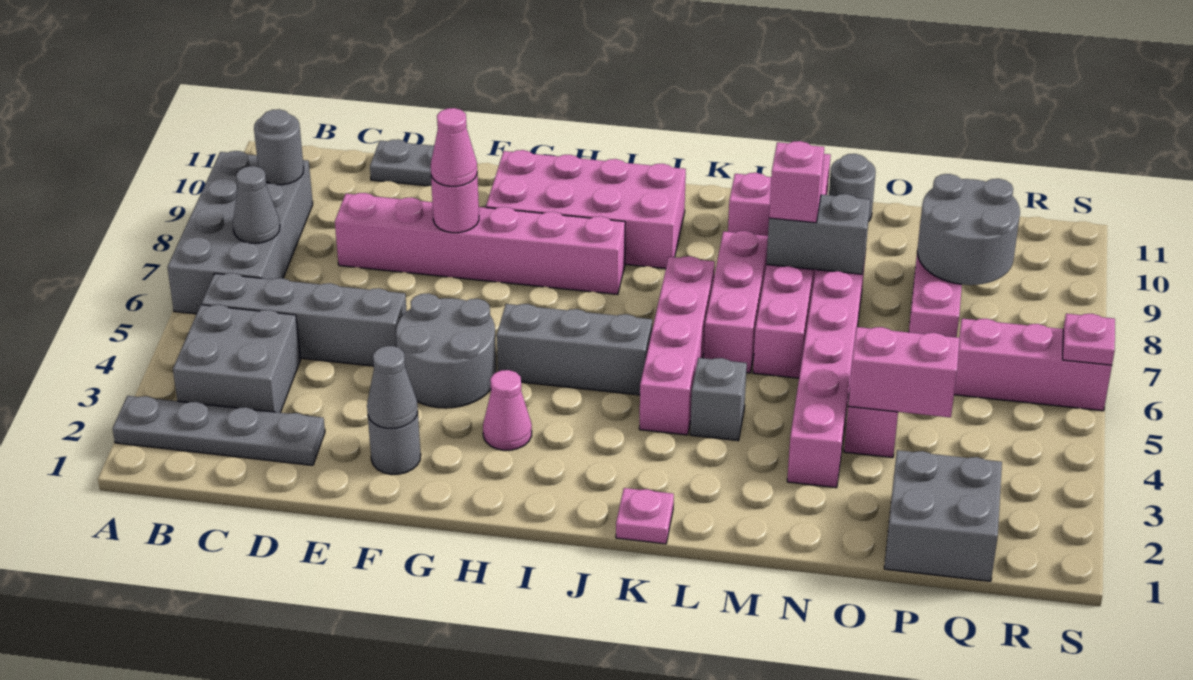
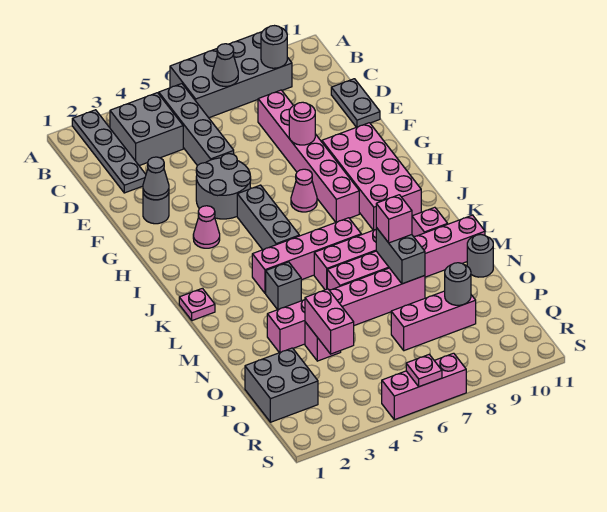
pink 1x1 cone [431,108,477,186] -> pink 1x1 cone moved to [291,169,317,212]
grey 2x2 round brick [918,174,1020,285] -> grey 1x1 round brick [445,263,471,305]
pink 1x3 brick [954,319,1112,411] -> pink 1x3 brick turned to [382,353,466,420]

